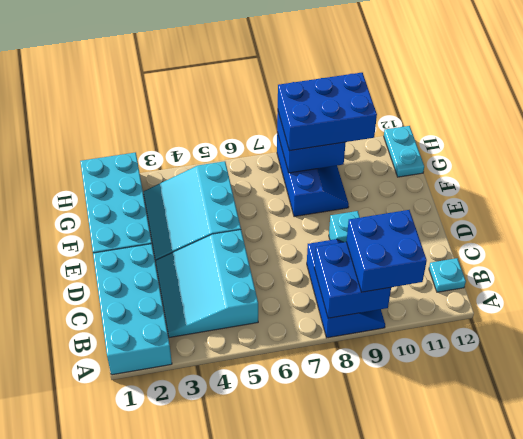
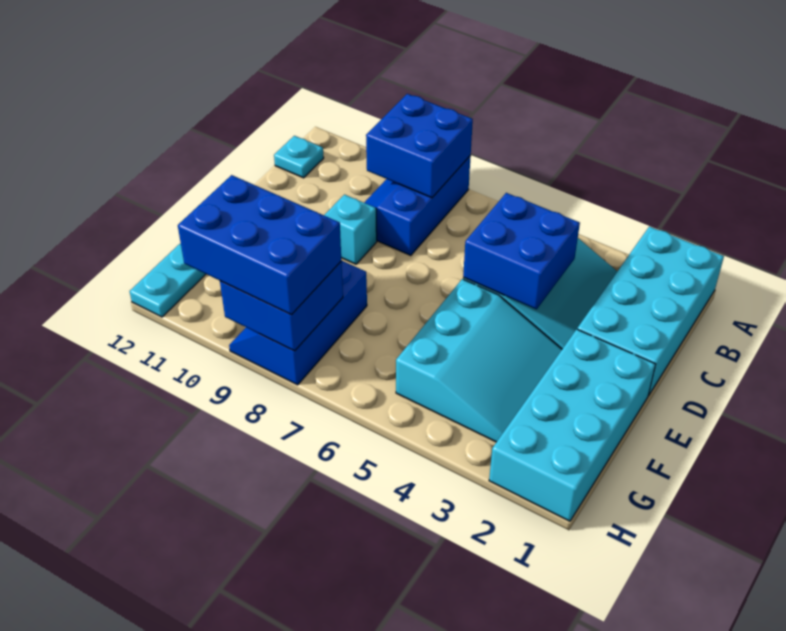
blue 2x2 brick [346,210,427,292] -> blue 2x2 brick moved to [463,193,580,309]

